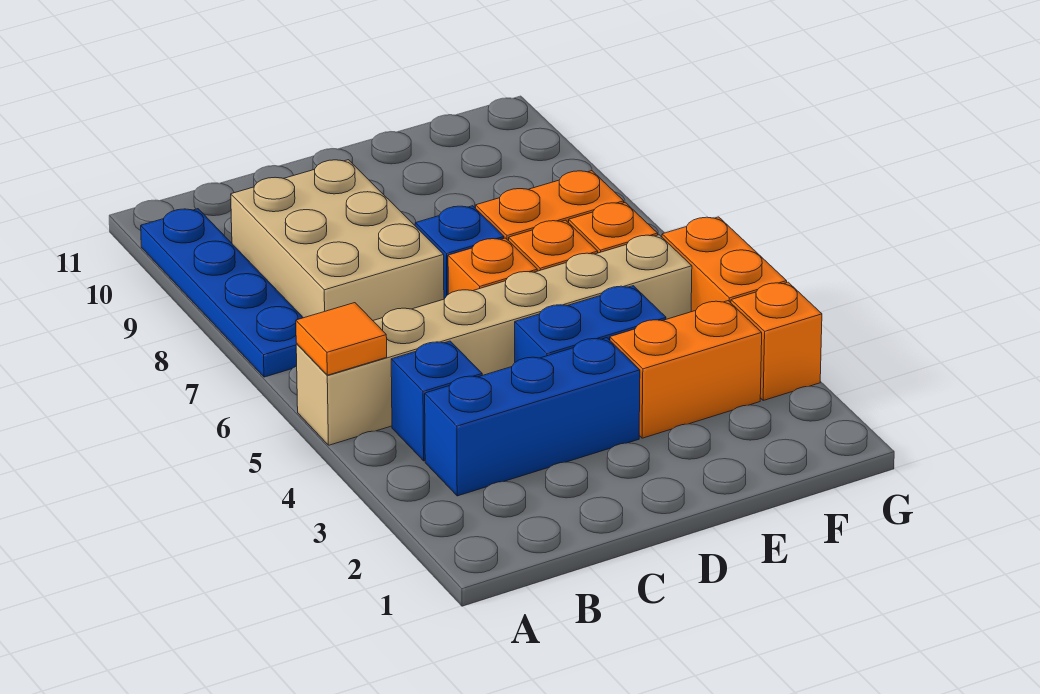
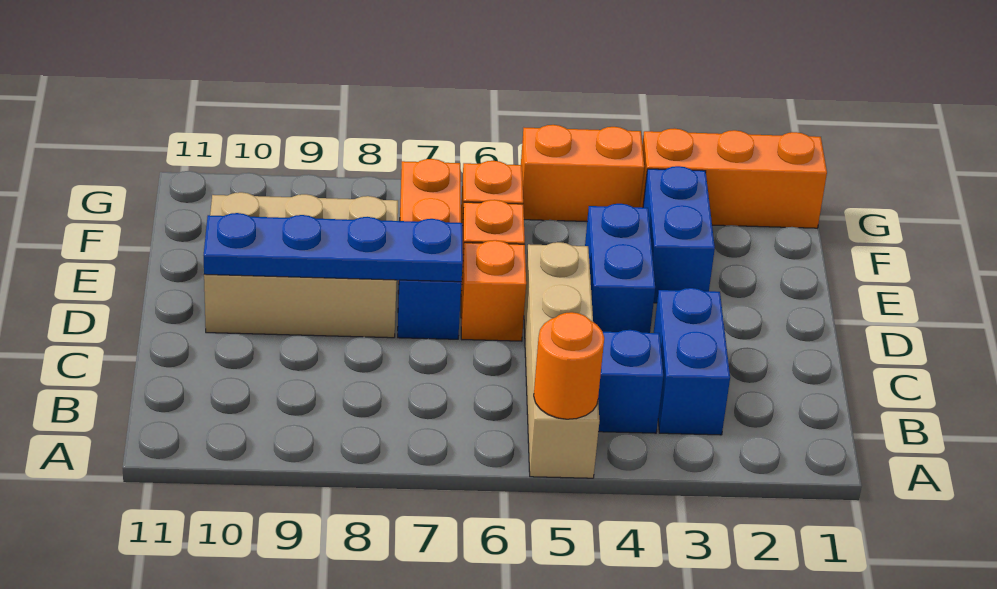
tan 1x6 brick [296,235,692,445] -> tan 1x4 brick [524,242,600,478]
orange 1x1 tile [296,303,387,375] -> orange 1x1 round brick [534,312,604,419]
blue 1x4 plate [141,209,303,377] -> blue 1x4 plate moved to [204,213,463,282]
blue 1x3 brick [425,338,640,496] -> blue 1x2 brick [654,288,730,435]
tan 2x3 brick [231,160,444,320] -> tan 2x3 brick moved to [204,192,398,338]
orange 1x2 brick [610,301,762,438] -> blue 1x2 brick [643,166,715,303]
orange 1x1 brick [731,282,822,400] -> orange 1x3 brick [640,128,827,228]

